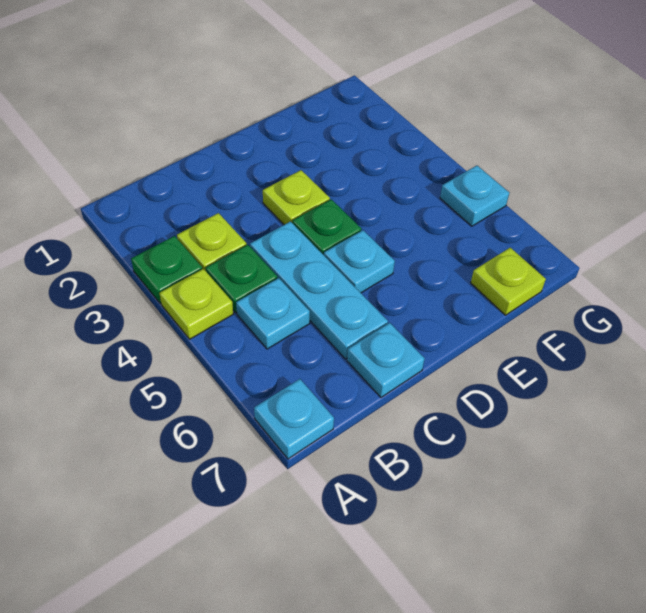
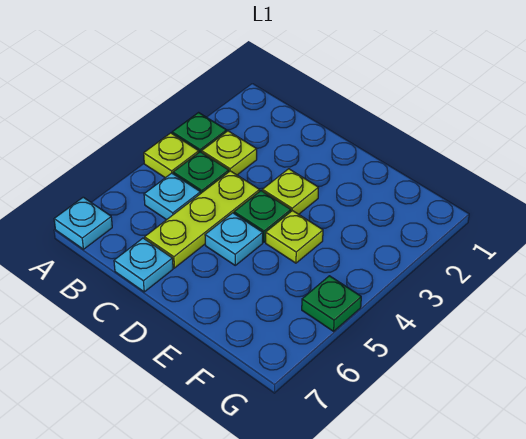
cyan 1x3 plate [250,222,388,359] -> lime 1x3 plate [145,171,260,268]
lime 1x1 plate [471,248,546,315] -> lime 1x1 plate moved to [266,210,323,263]
cyan 1x1 plate [440,166,509,226] -> green 1x1 plate [302,276,361,331]

